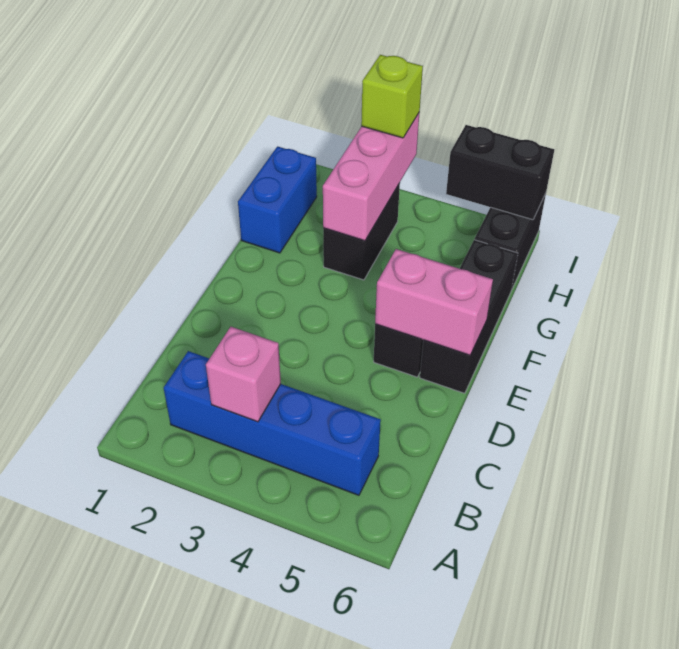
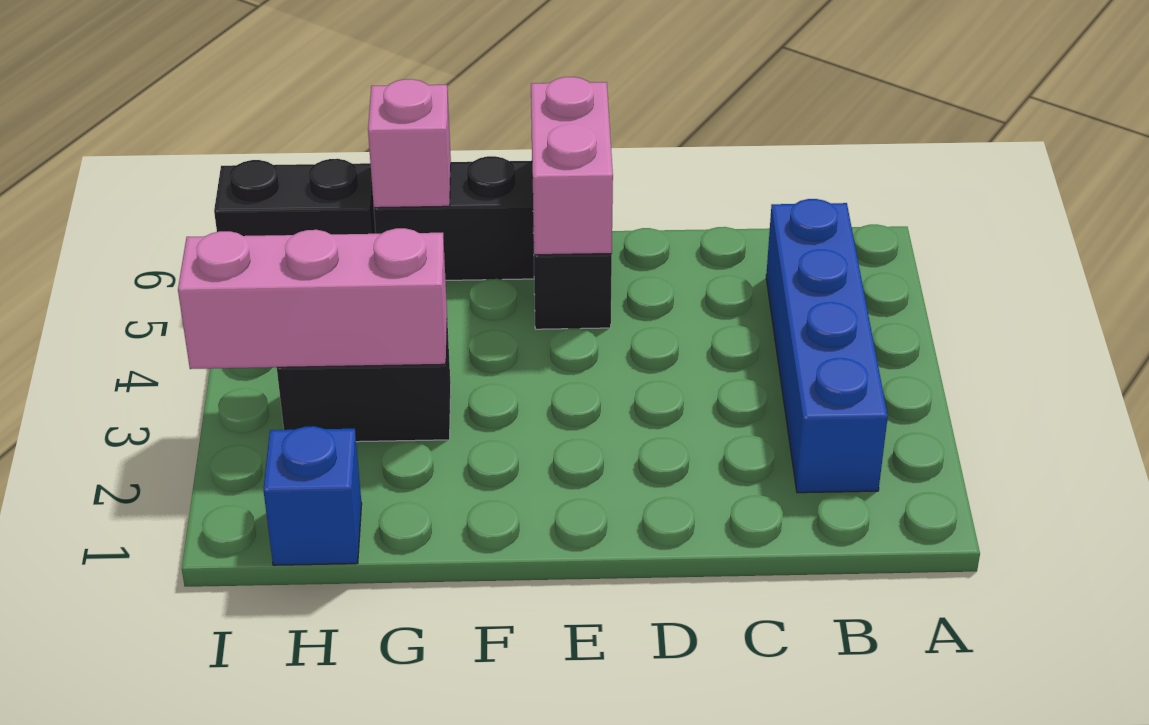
pink 1x1 brick [206,327,281,422] -> pink 1x1 brick moved to [368,79,451,208]
blue 1x2 brick [238,147,317,253] -> blue 1x1 brick [263,426,362,565]
lime 1x1 brick [361,55,423,138] -> none
black 1x2 brick [446,125,554,220] -> none

